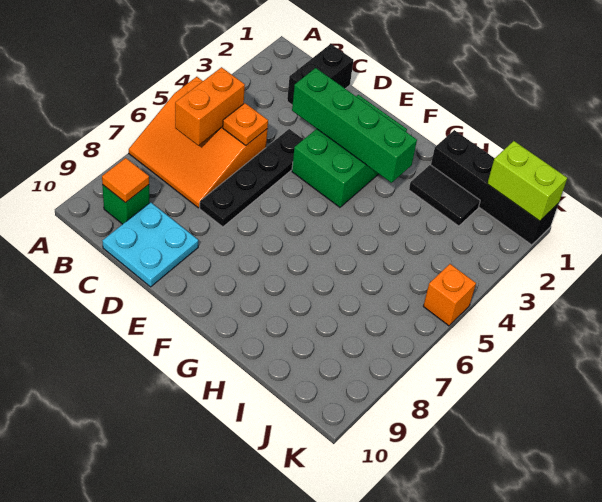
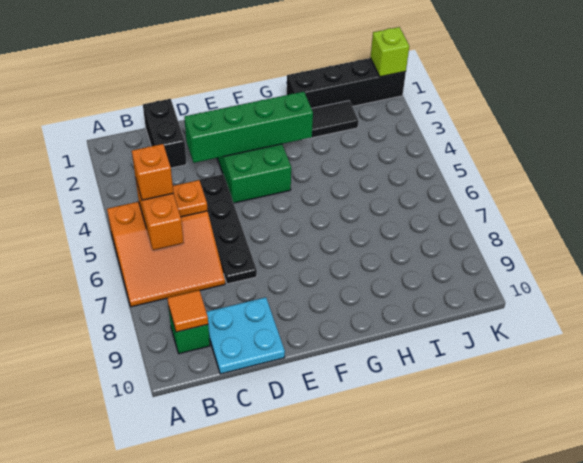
lime 1x2 brick [487,141,567,221] -> lime 1x1 brick [370,27,409,77]
orange 1x1 brick [423,264,476,326] -> orange 1x1 brick moved to [132,144,173,200]

